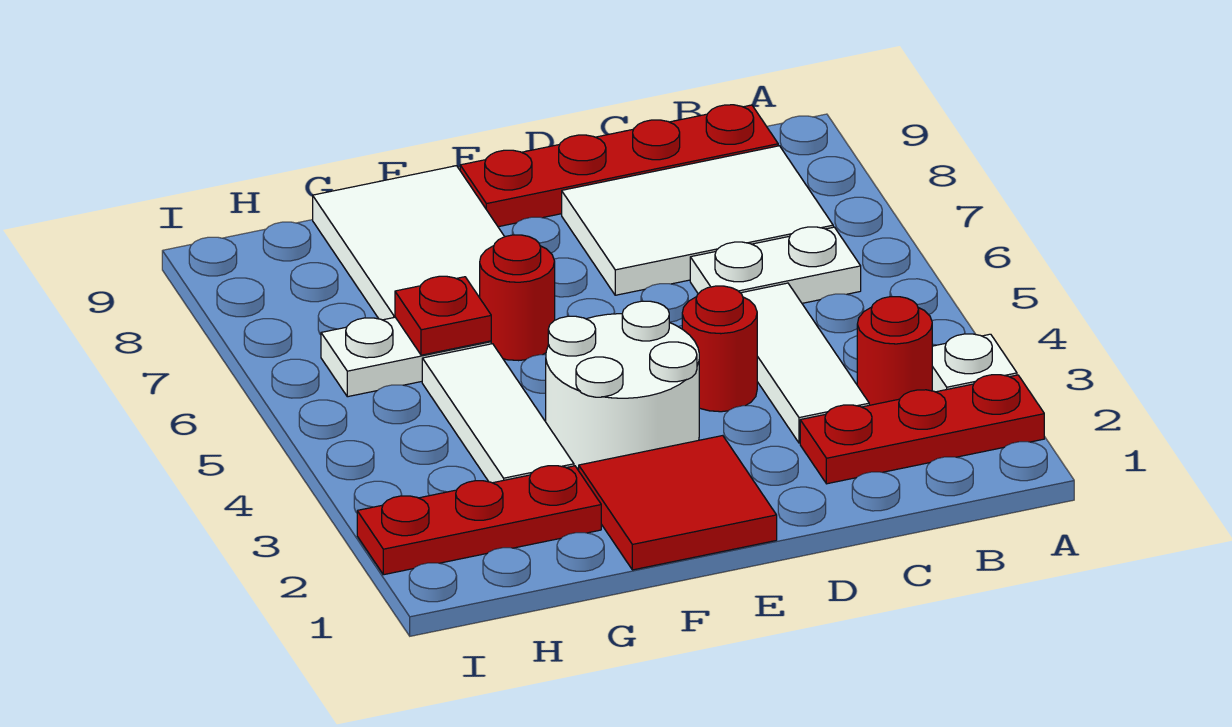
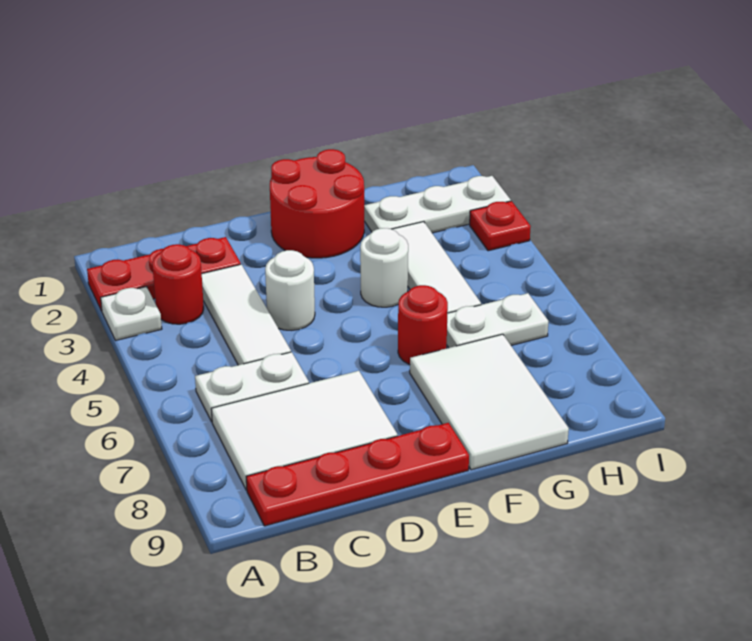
red 1x1 round brick [682,286,757,412] -> white 1x1 round brick [265,250,315,330]
red 2x2 tile [579,436,777,570] -> red 2x2 round brick [270,149,364,258]
white 2x2 round brick [546,301,699,469] -> white 1x1 round brick [360,228,408,307]
red 1x3 plate [357,466,601,575] -> white 1x3 plate [364,176,511,233]
red 1x1 plate [395,276,491,355] -> red 1x1 plate moved to [470,201,531,251]

